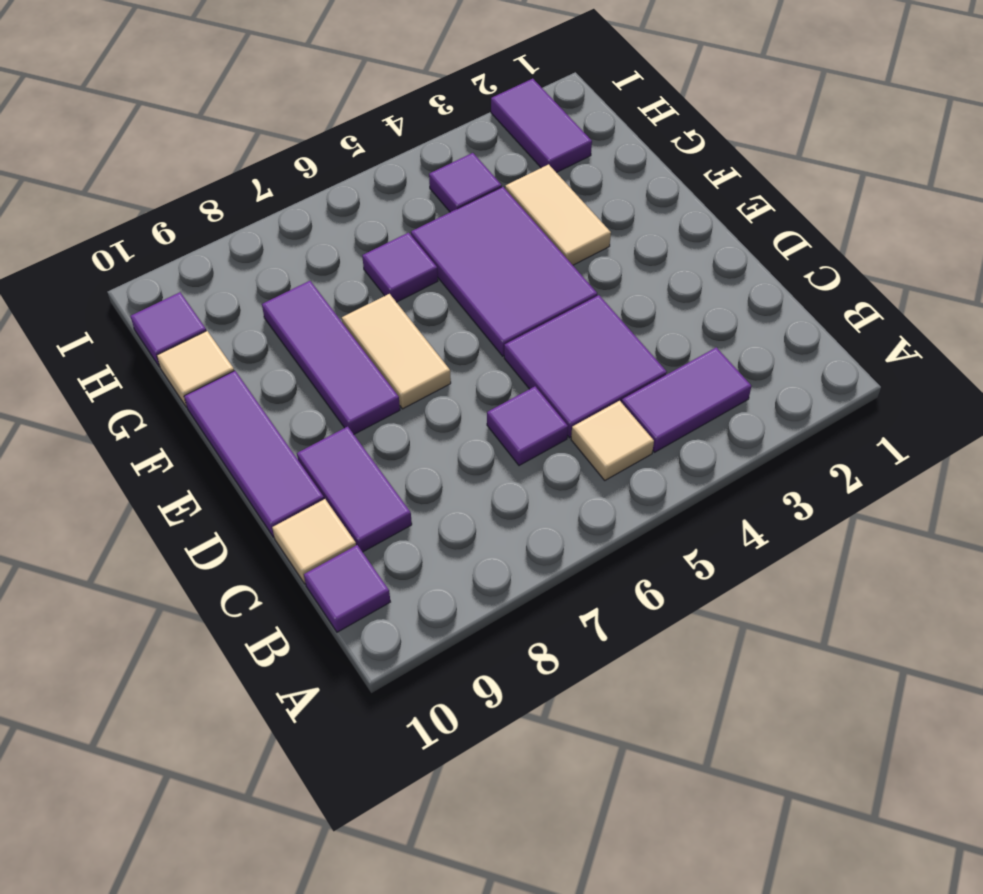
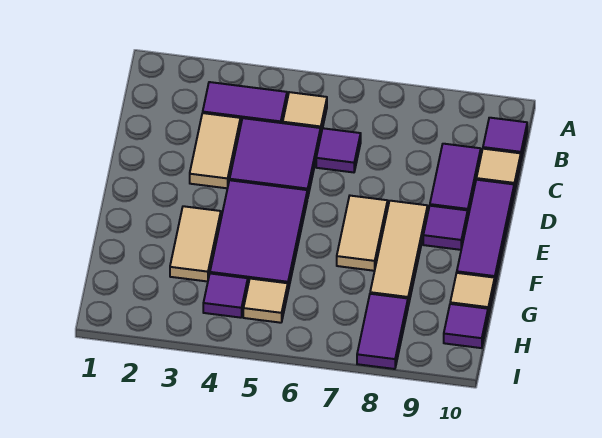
none -> tan 1x2 tile [190,113,240,188]
purple 1x3 tile [262,281,400,434] -> tan 1x3 tile [370,201,428,306]
purple 1x1 tile [362,233,438,302] -> purple 1x1 tile moved to [423,206,468,250]
purple 1x2 tile [491,79,592,173] -> purple 1x2 tile moved to [357,294,408,369]
none -> tan 1x1 tile [243,279,288,323]

